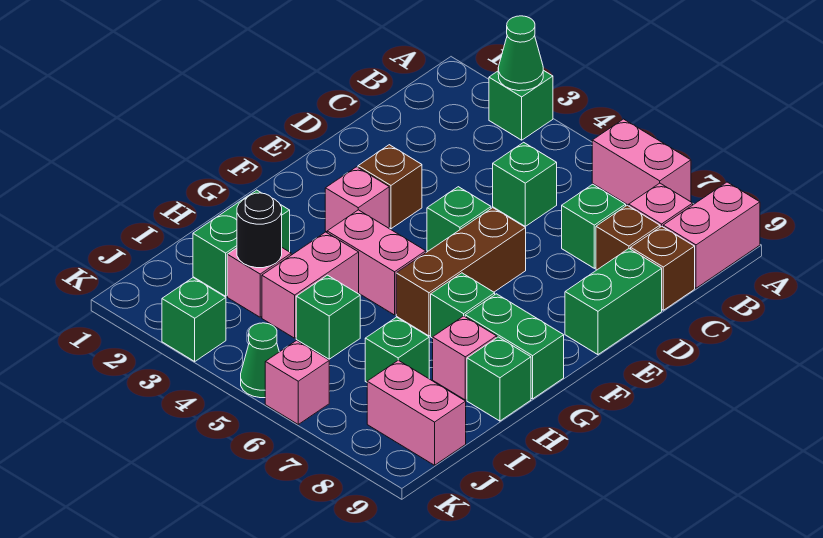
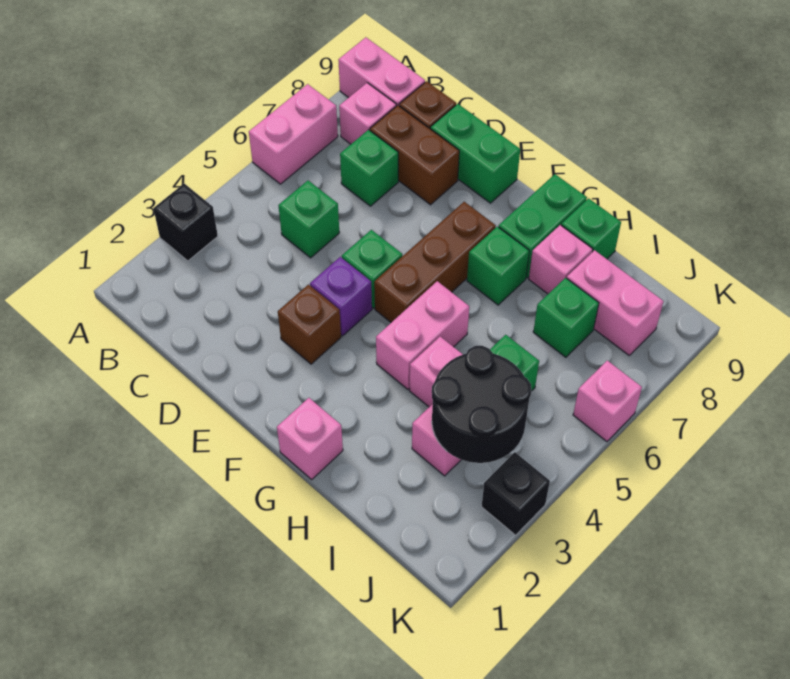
green 1x1 brick [489,70,553,140] -> black 1x1 brick [153,184,218,261]
green 1x1 cone [498,16,543,91] -> none
brown 1x1 brick [596,205,660,270] -> brown 1x2 brick [370,105,459,205]
none -> purple 1x1 brick [310,257,372,336]
brown 1x3 brick [396,208,526,336] -> brown 1x3 brick turned to [374,202,496,322]
pink 1x1 brick [325,167,389,232] -> pink 1x1 brick moved to [277,398,343,479]
green 1x2 brick [193,190,290,296] -> none
black 1x1 round brick [237,193,282,268] -> black 2x2 round brick [432,346,531,463]
pink 1x2 brick [367,360,466,465] -> pink 1x2 brick turned to [567,250,663,355]
green 1x1 brick [162,278,226,361] -> black 1x1 brick [482,452,550,535]
green 1x1 cone [241,323,279,398] -> none

